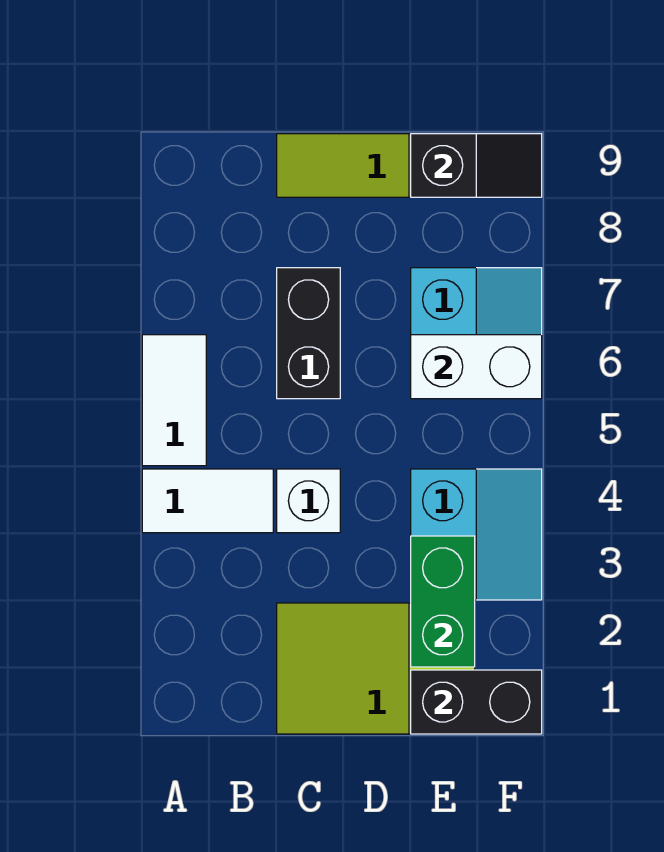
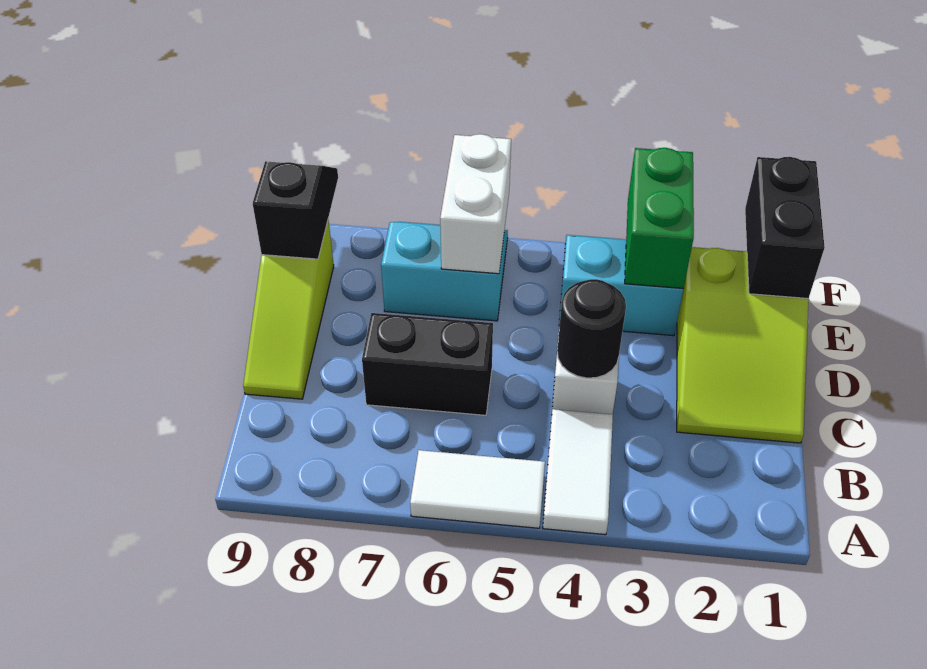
none -> black 1x1 round brick [557,279,626,378]
green 1x2 brick [411,536,475,667] -> green 1x2 brick turned to [625,148,694,289]

